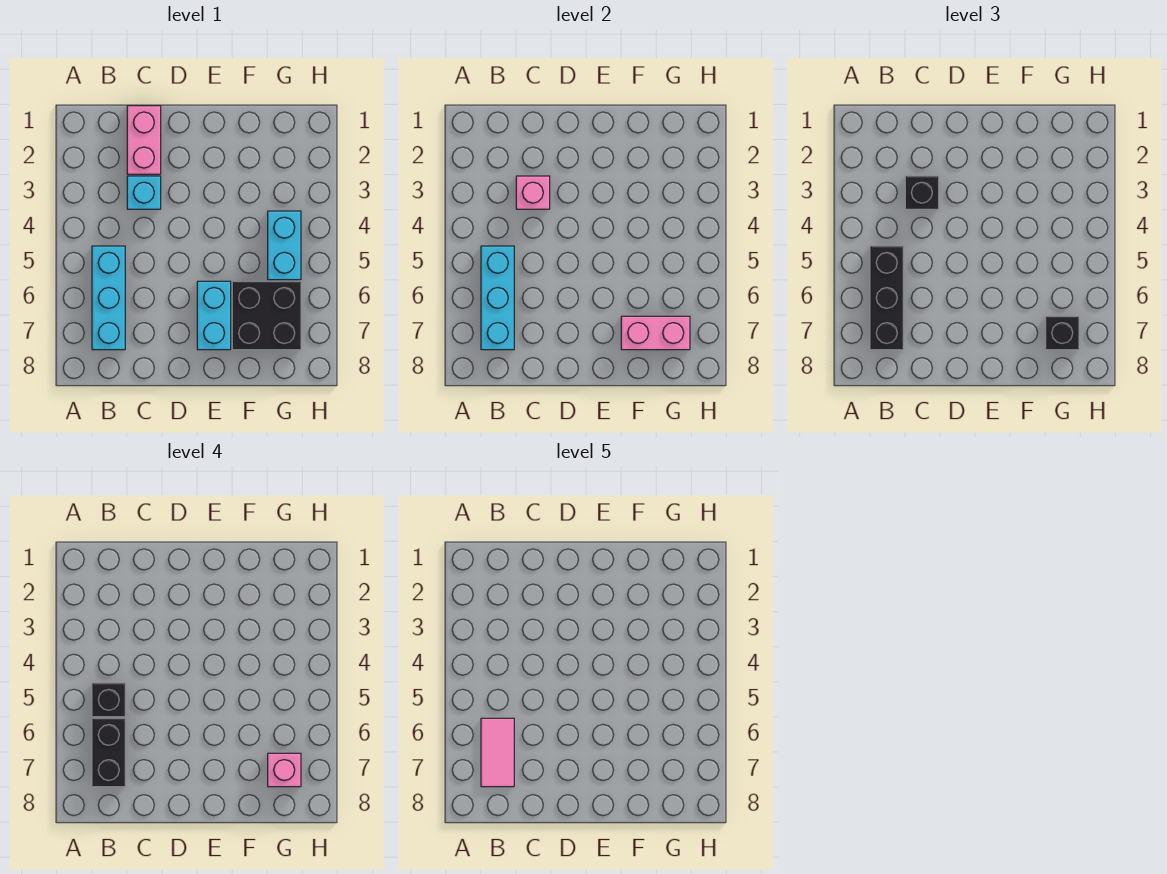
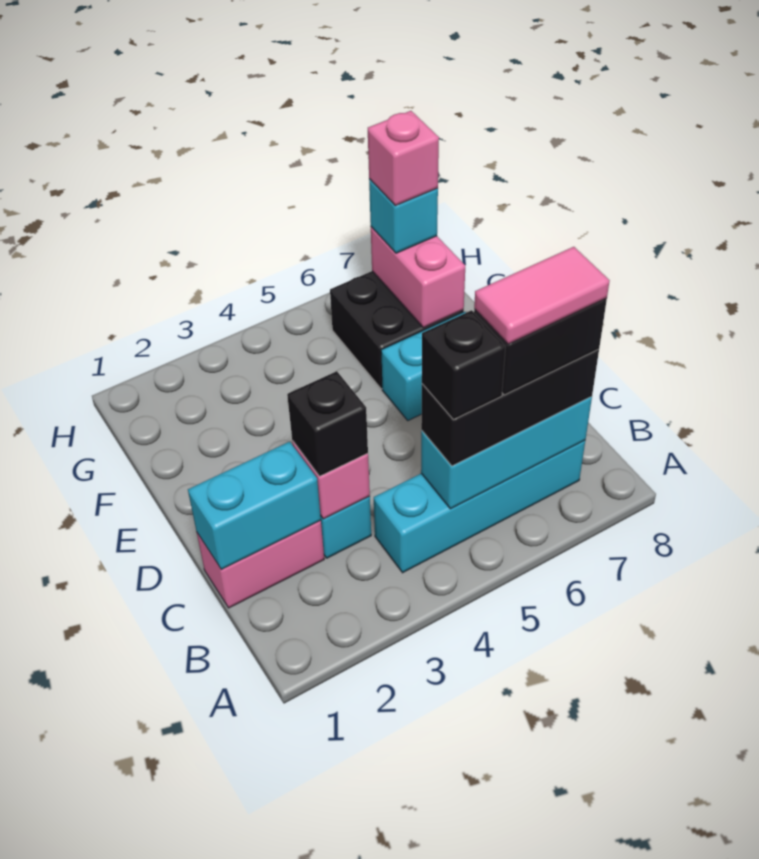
cyan 1x3 brick [92,246,125,350] -> cyan 1x4 brick [374,441,585,573]
cyan 1x2 brick [268,211,301,280] -> cyan 1x2 brick moved to [188,442,321,569]
black 1x1 brick [1046,316,1079,350] -> cyan 1x1 brick [369,179,438,253]

